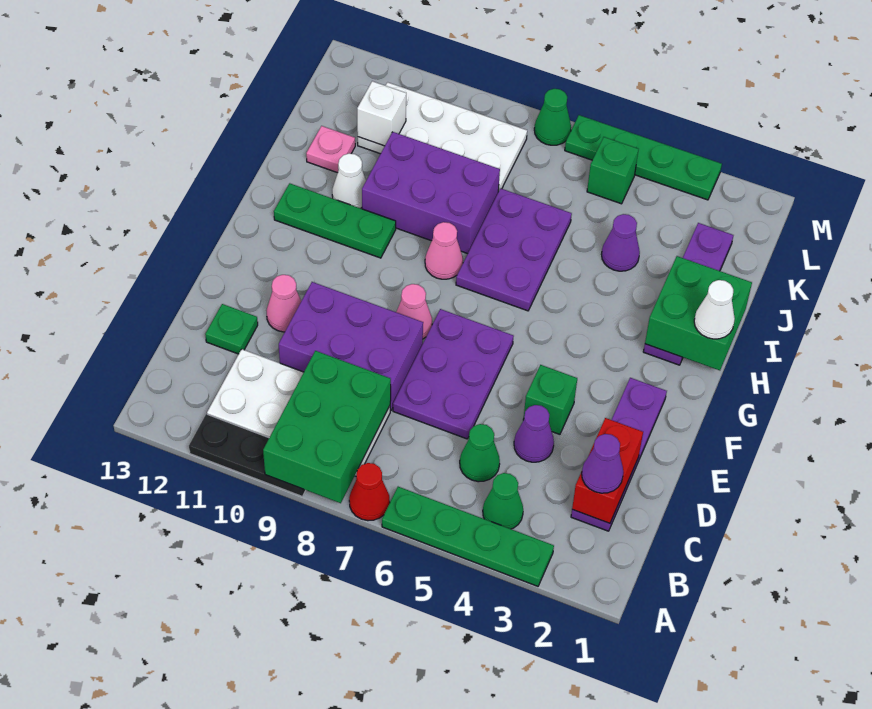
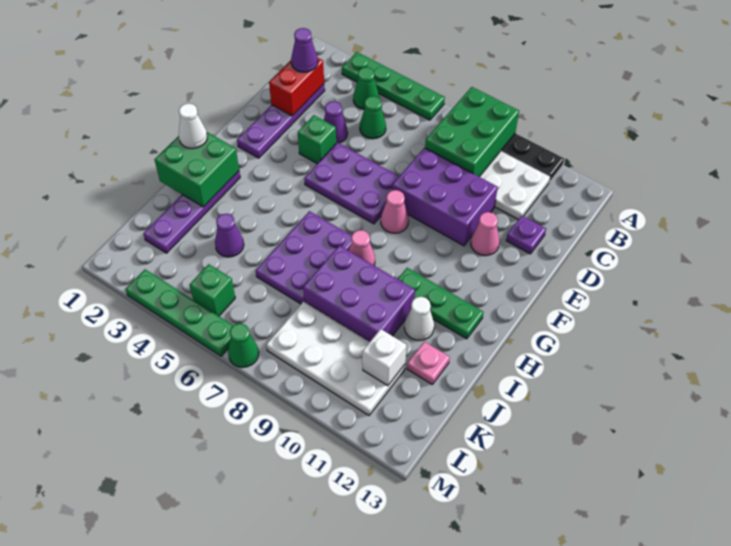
red 1x1 cone [349,463,390,521] -> none
purple 2x3 plate [393,309,514,439] -> purple 2x3 plate turned to [304,143,399,224]
green 1x1 plate [205,304,258,354] -> purple 1x1 plate [506,216,546,254]

